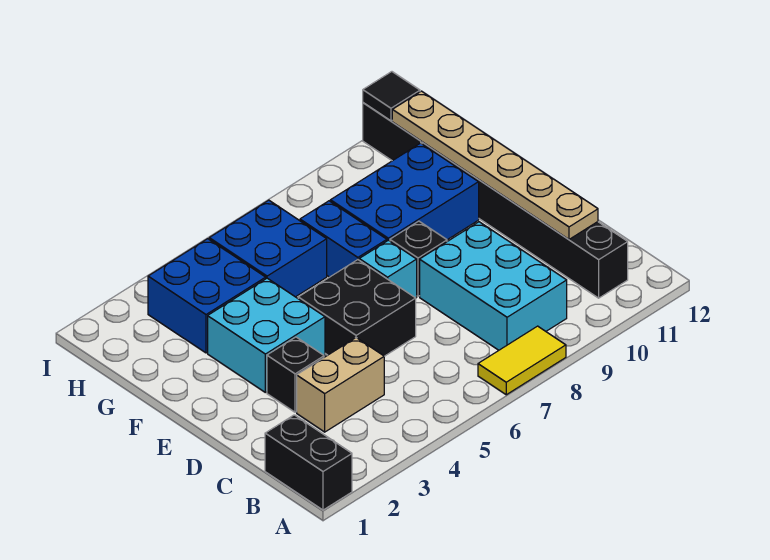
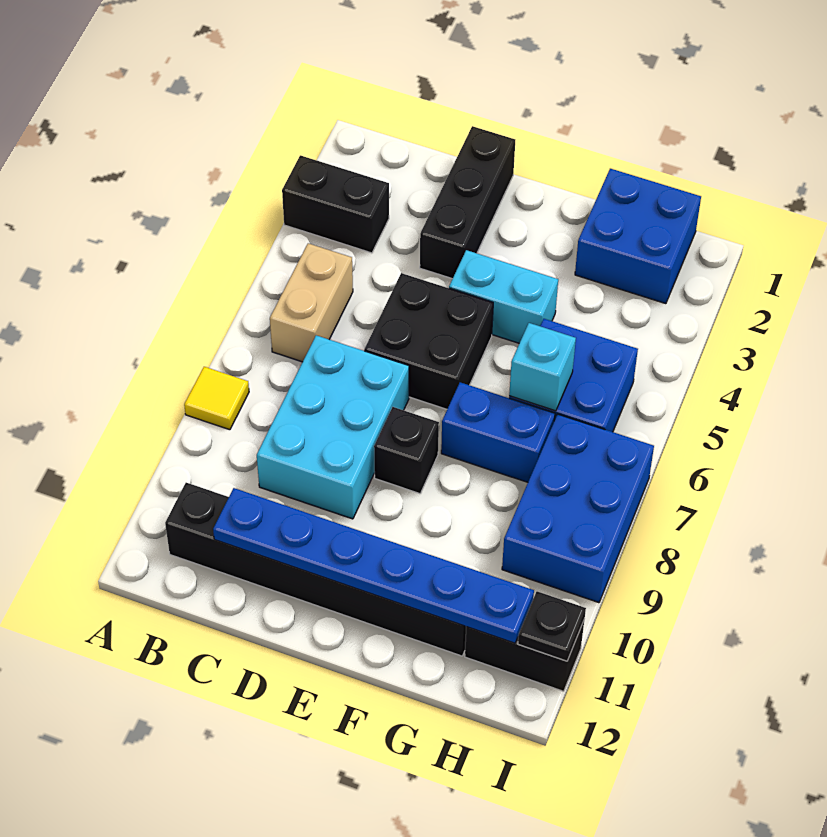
black 1x2 brick [265,415,352,510] -> black 1x2 brick moved to [282,155,389,253]
yellow 1x2 tile [478,326,566,395] -> yellow 1x1 tile [184,367,249,430]
cyan 2x3 brick [420,222,567,350] -> cyan 2x3 brick turned to [257,335,409,519]
tan 1x2 brick [297,338,384,432] -> tan 1x2 brick moved to [270,243,353,362]
tan 1x6 plate [392,91,598,239] -> blue 1x6 plate [213,488,534,643]
black 1x1 brick [267,337,324,412] -> black 1x3 brick [420,126,515,279]
cyan 2x2 brick [208,278,325,392] -> cyan 1x2 brick [449,250,558,343]
cyan 1x1 brick [359,240,417,298] -> cyan 1x1 brick moved to [509,323,576,411]
blue 2x3 brick [330,143,479,241] -> blue 2x3 brick moved to [502,414,654,603]
blue 2x2 brick [148,239,266,353] -> blue 2x2 brick moved to [575,169,701,304]
black 1x1 tile [363,72,420,121] -> black 1x1 plate [518,591,586,661]

